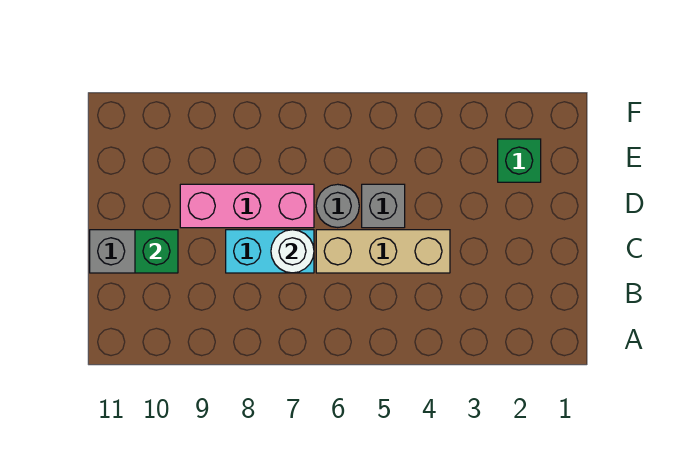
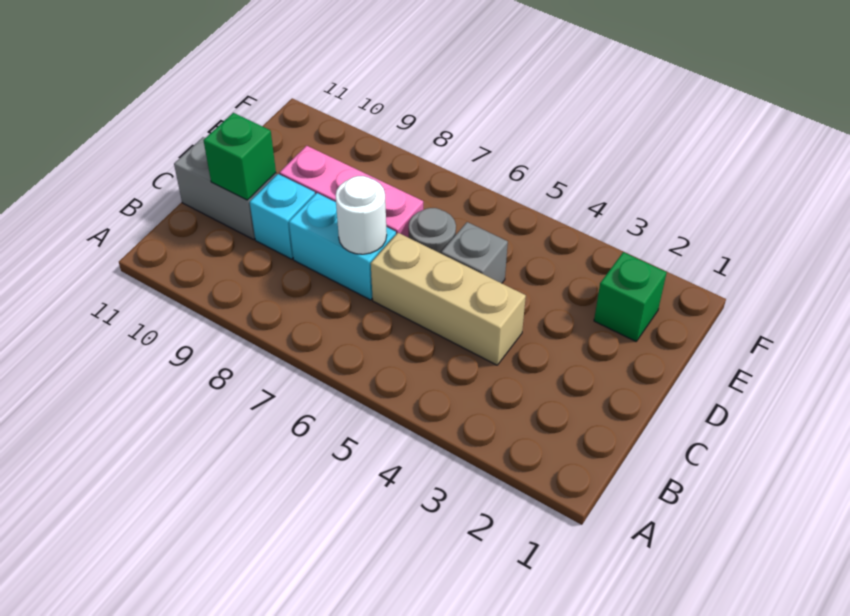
none -> cyan 1x1 brick [250,174,315,259]

